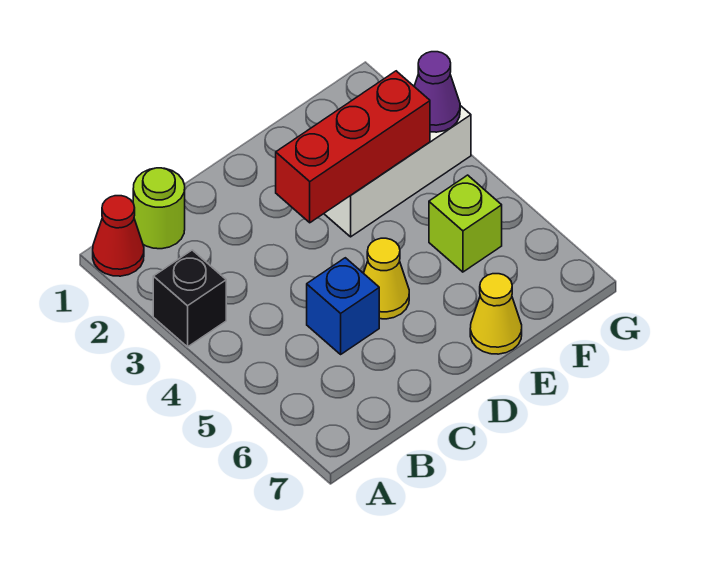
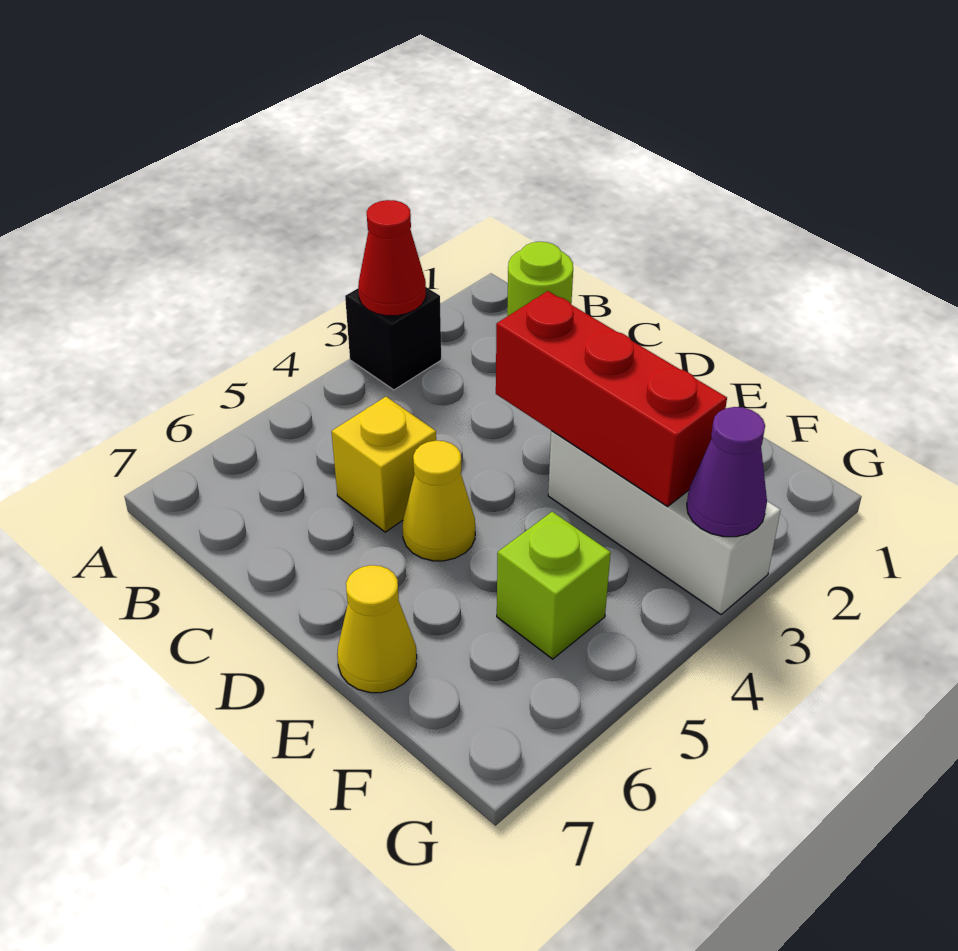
red 1x1 cone [93,196,144,276] -> red 1x1 cone moved to [358,200,426,316]
blue 1x1 brick [307,258,379,354] -> yellow 1x1 brick [332,397,436,532]

